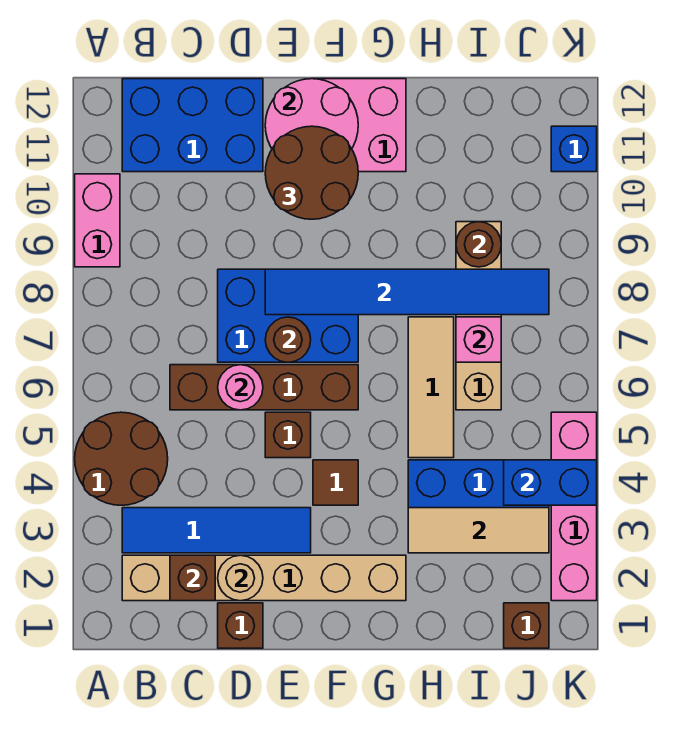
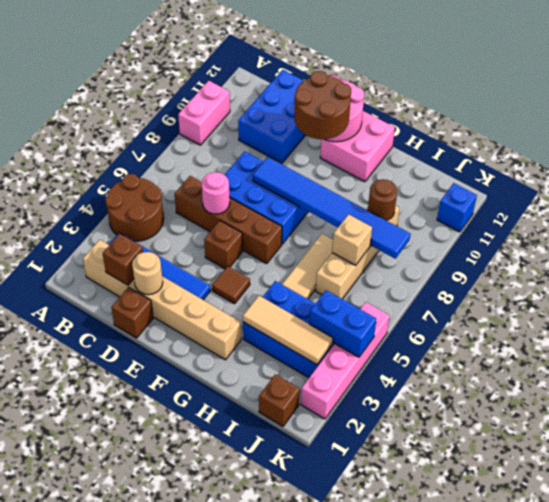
blue 2x3 brick [122,79,263,172] -> blue 2x3 brick turned to [238,70,305,163]
brown 1x1 round brick [265,317,311,362] -> none
pink 1x1 brick [456,317,501,362] -> tan 1x1 brick [332,214,372,266]

